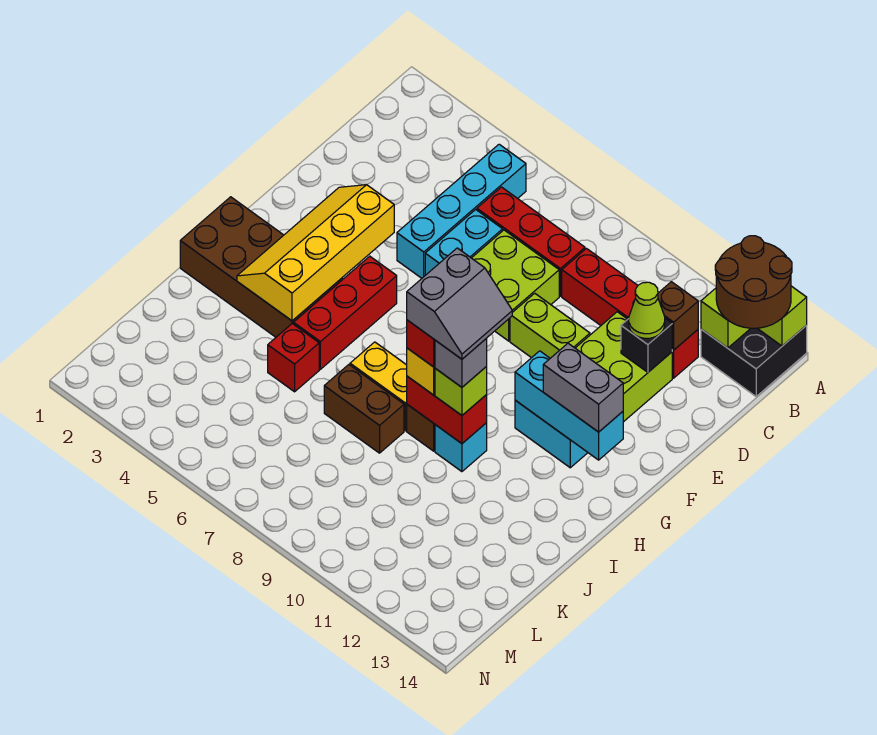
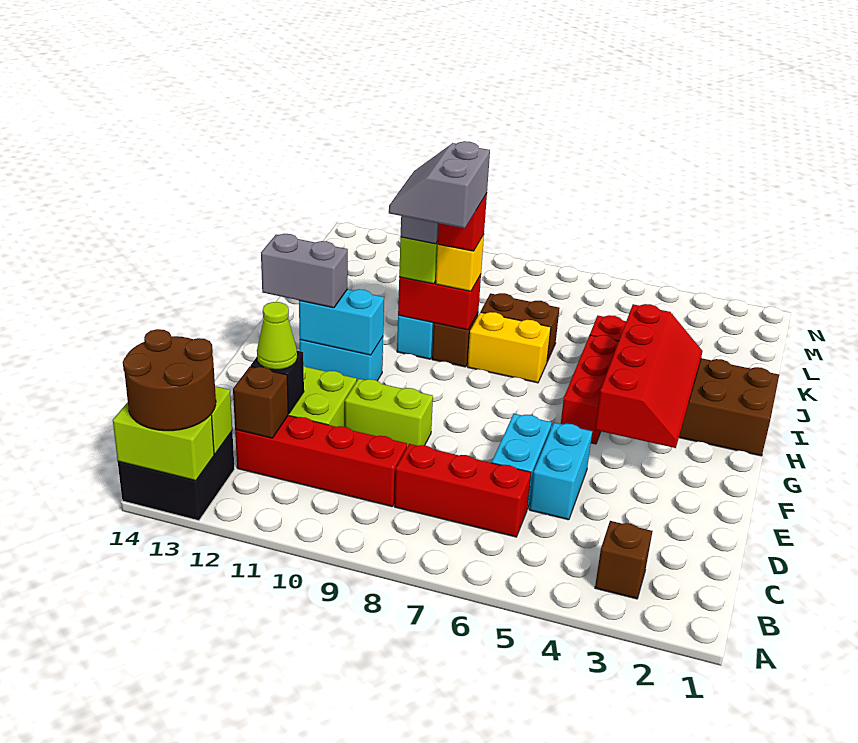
none -> brown 1x1 brick [595,521,652,599]
cyan 1x4 brick [397,144,526,278] -> cyan 1x2 brick [530,423,592,520]
lime 2x2 brick [472,230,559,341] -> none
yellow 2x4 slope [237,185,394,321] -> red 2x4 slope [595,304,702,448]
cyan 1x3 brick [515,351,623,460] -> cyan 1x2 brick [299,289,384,355]

